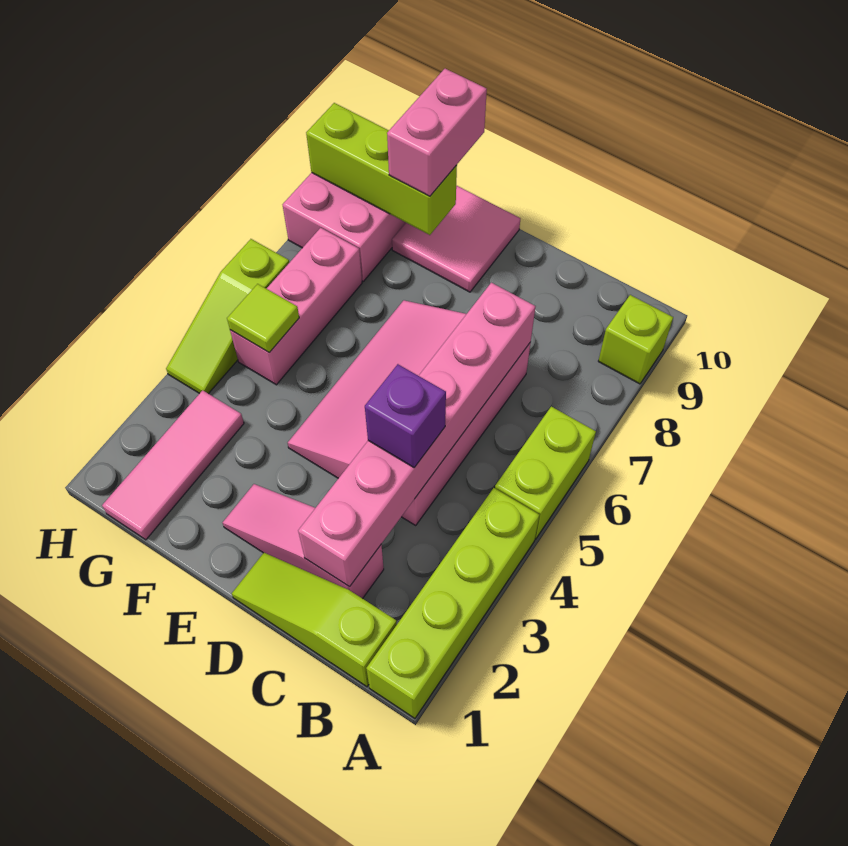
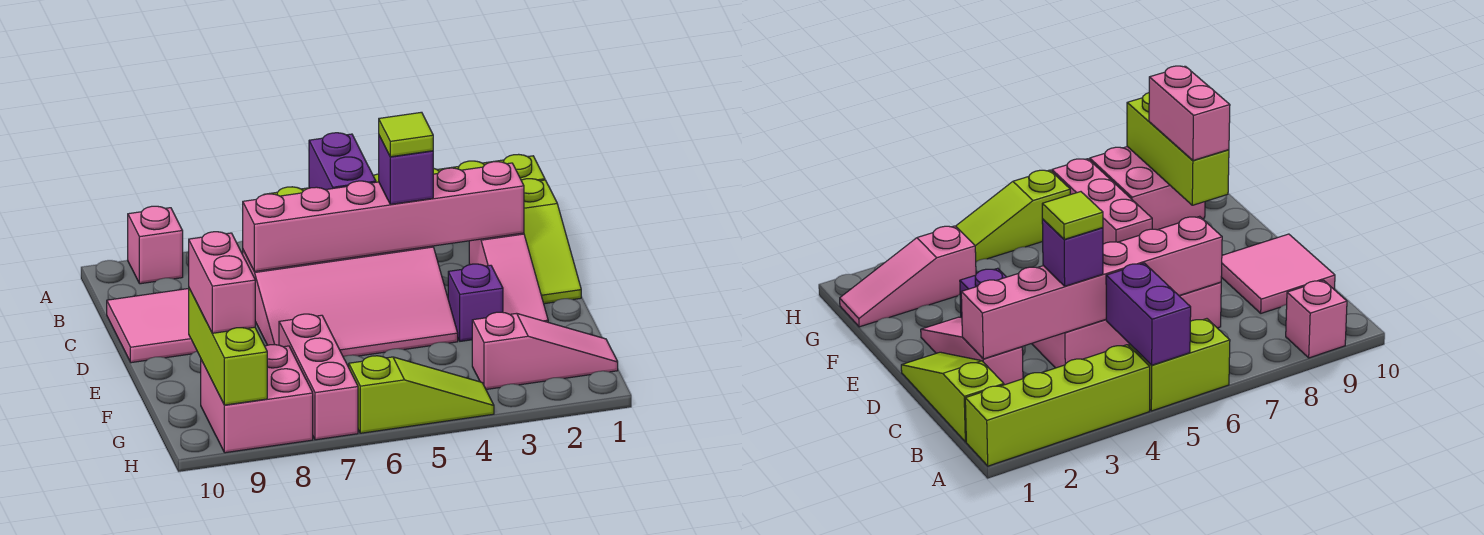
none -> purple 1x2 brick [309,133,376,190]
lime 1x1 brick [598,295,673,384] -> pink 1x1 brick [128,206,183,284]
none -> purple 1x1 brick [448,264,503,341]
pink 2x2 tile [392,185,520,292] -> pink 2x2 tile moved to [107,289,197,363]
pink 1x2 brick [387,69,487,196] -> pink 1x2 brick turned to [189,232,255,333]
pink 1x3 tile [102,390,244,540] -> pink 1x3 slope [472,312,618,389]
pink 1x3 brick [230,228,362,385] -> pink 1x3 brick turned to [279,314,358,440]
lime 1x1 tile [227,284,299,353] -> lime 1x1 tile moved to [379,112,433,157]

